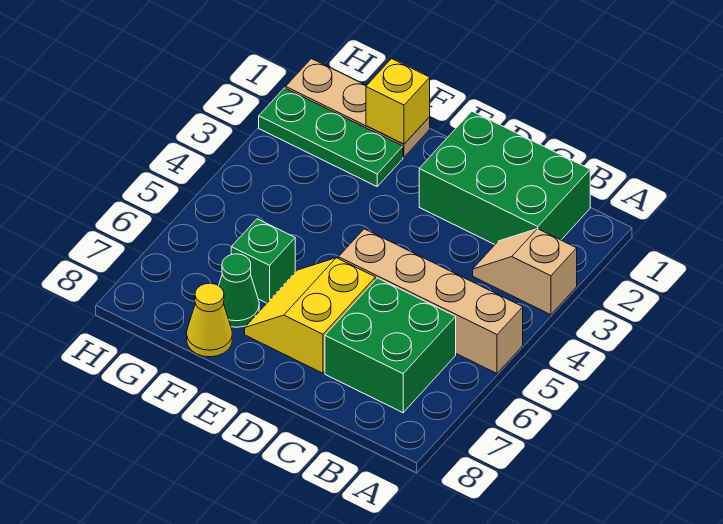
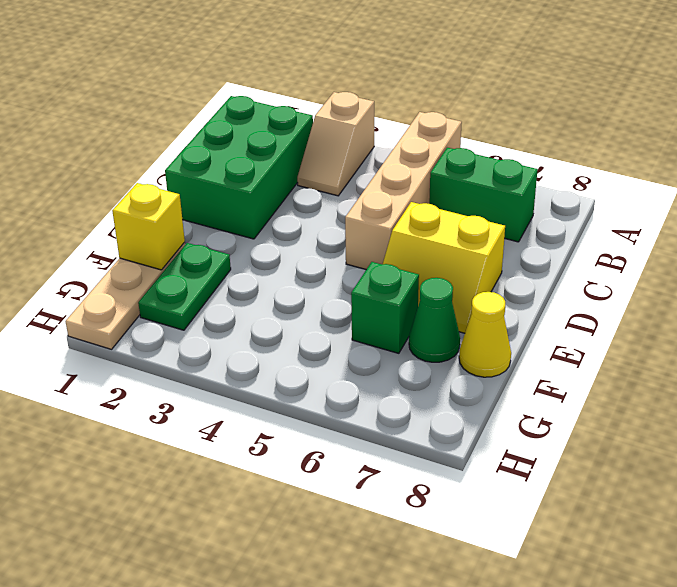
green 2x2 brick [325,278,456,413] -> green 1x2 brick [429,148,538,242]
green 1x3 plate [259,88,403,186] -> green 1x2 plate [138,243,231,330]

